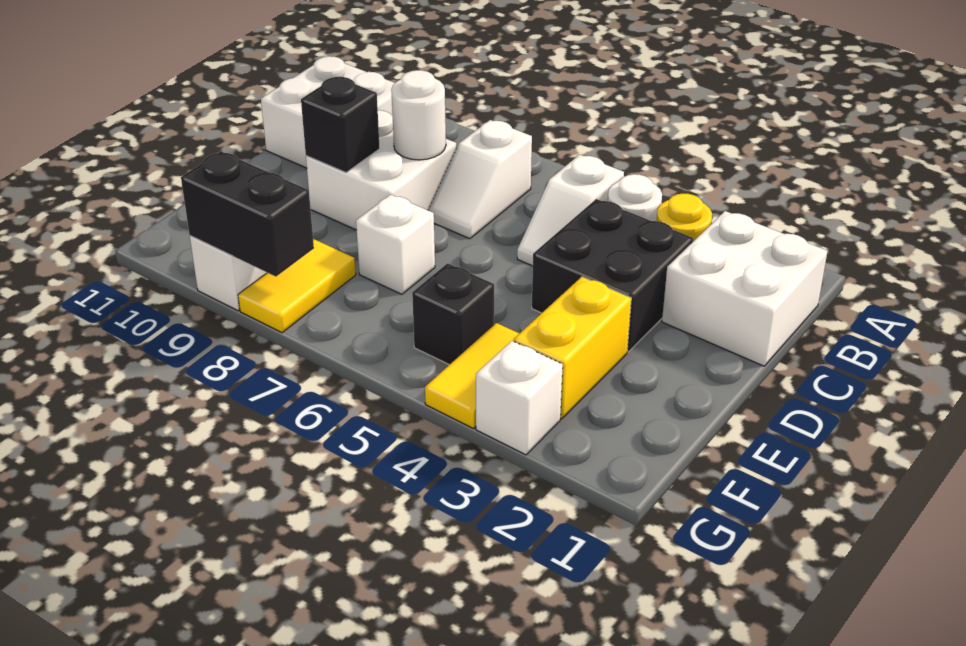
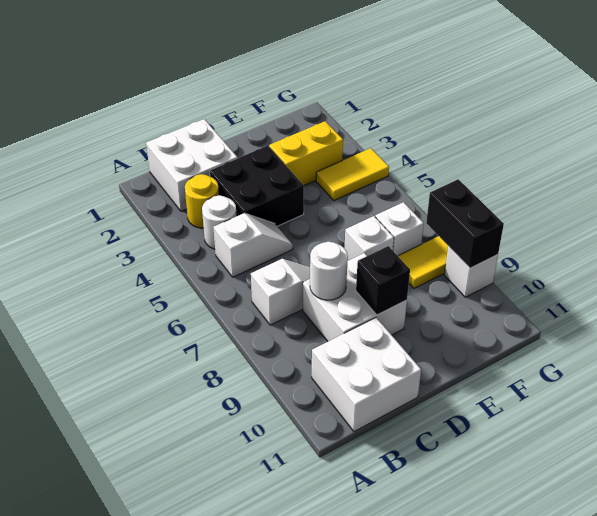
black 1x1 brick [412,263,494,365] -> none
white 1x1 brick [476,341,563,455] -> white 1x1 brick moved to [375,202,424,256]

